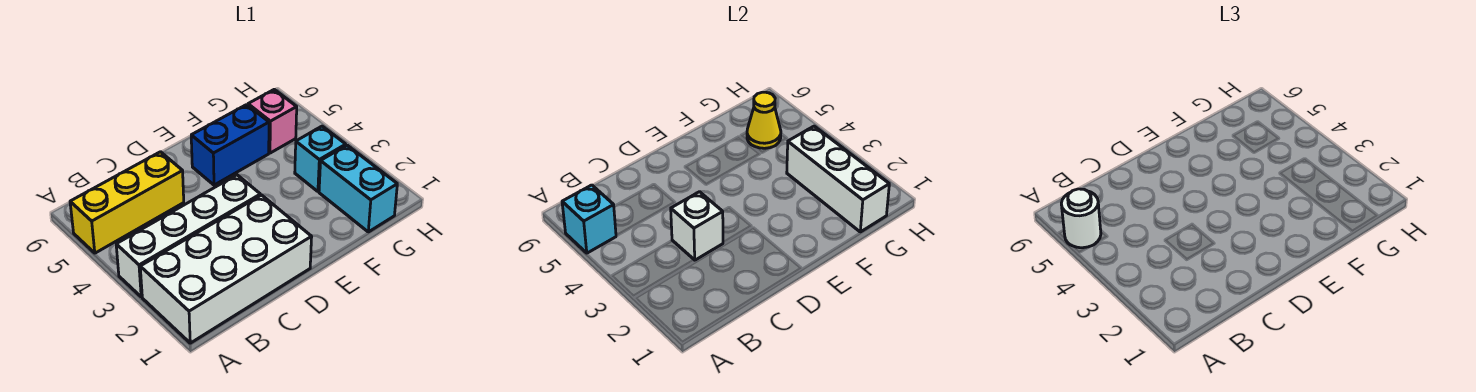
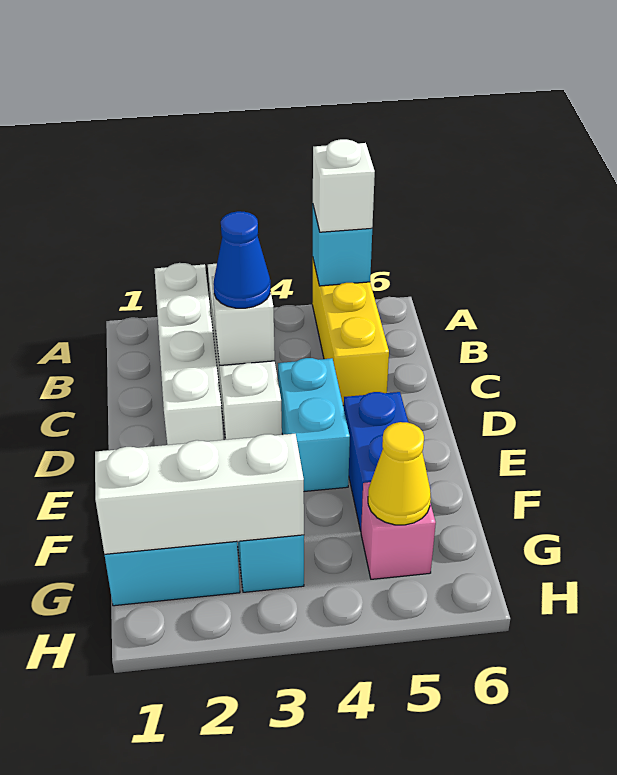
white 2x4 brick [140,195,312,343] -> white 1x4 brick [155,263,223,445]
white 1x1 round brick [1061,189,1101,248] -> white 1x1 brick [313,139,375,232]
none -> blue 1x1 cone [213,211,270,308]
none -> cyan 1x2 brick [278,358,350,491]

